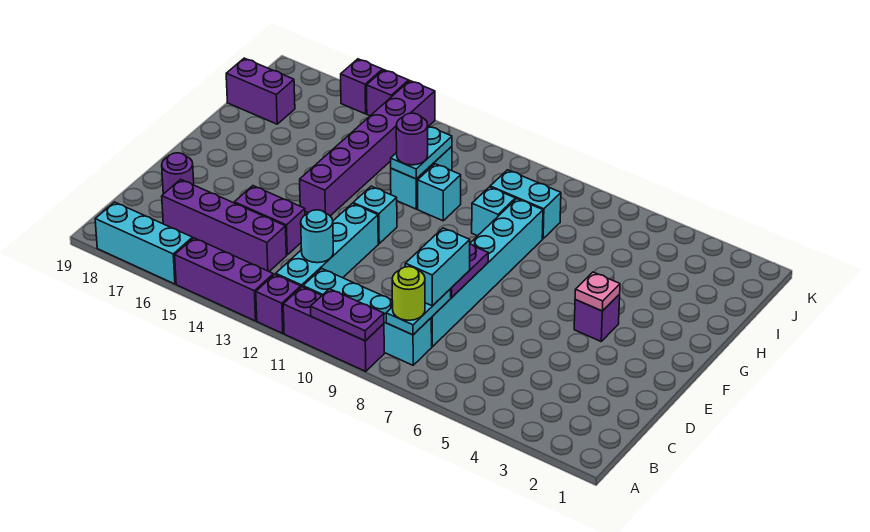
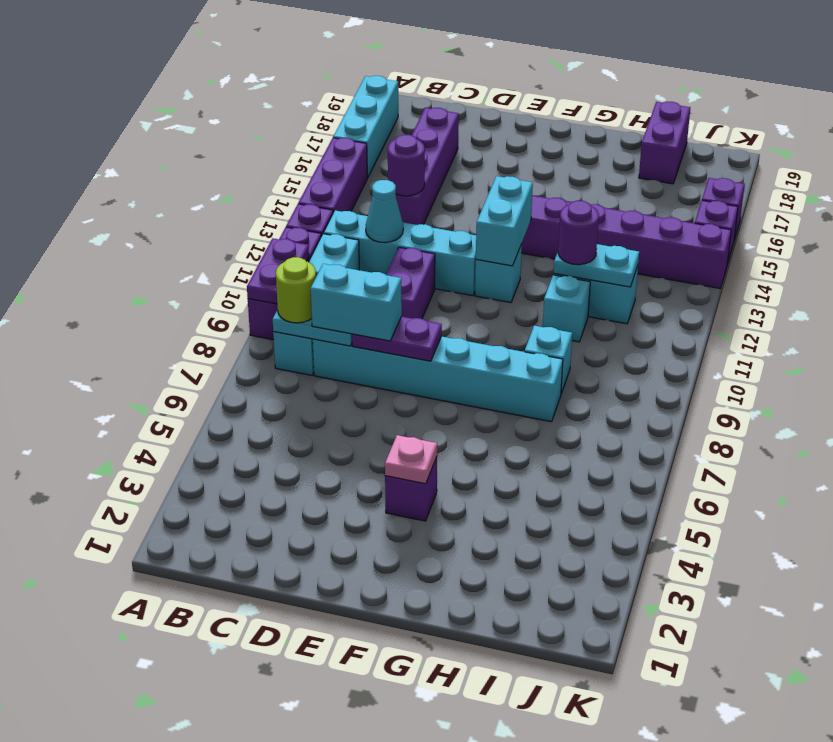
cyan 1x1 round brick [301,210,333,263] -> cyan 1x1 cone [366,180,403,243]
purple 1x2 brick [234,186,305,255] -> purple 1x2 brick moved to [386,247,435,319]
purple 1x1 round brick [162,153,194,194] -> purple 1x1 round brick moved to [388,135,425,196]
cyan 1x2 brick [490,170,561,239] -> cyan 1x2 brick moved to [476,176,533,266]

